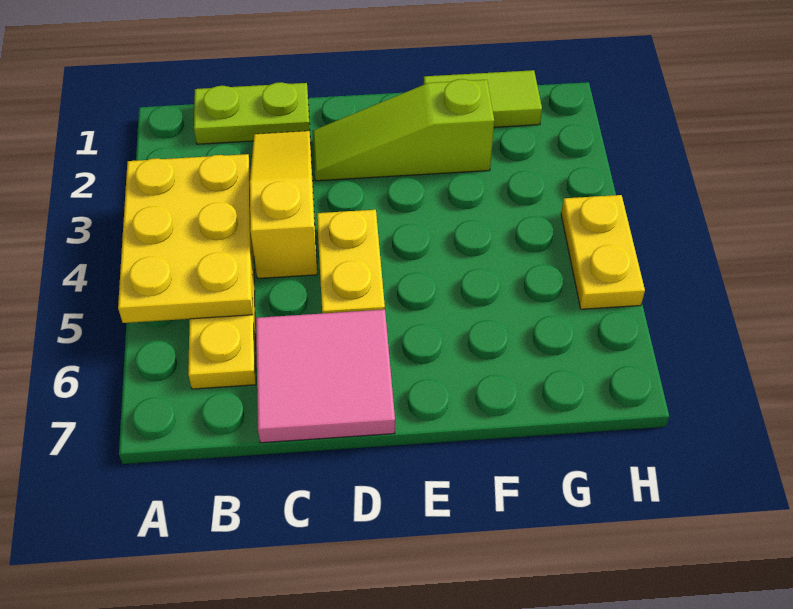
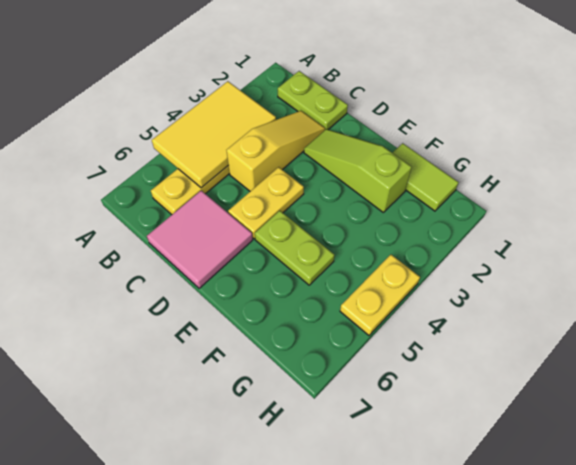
yellow 2x3 plate [118,154,253,323] -> yellow 2x3 tile [152,81,276,188]
none -> lime 1x2 plate [255,211,334,285]

